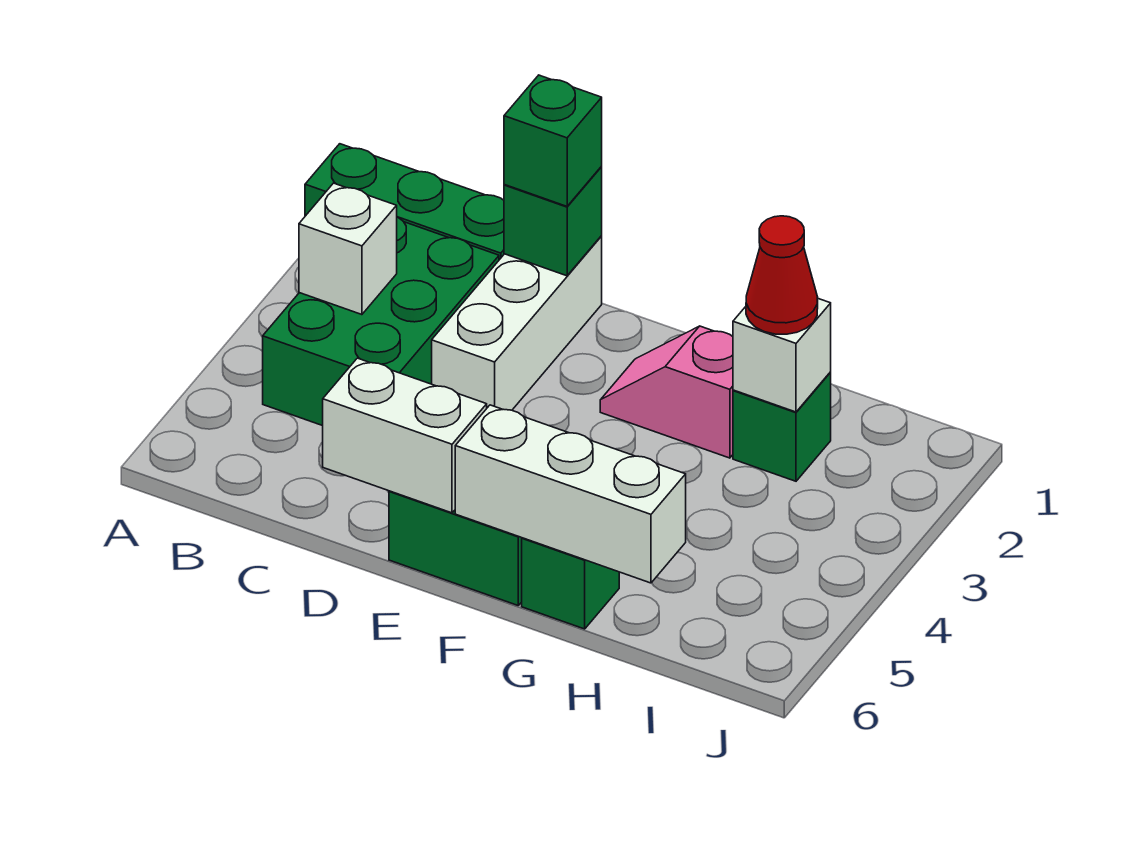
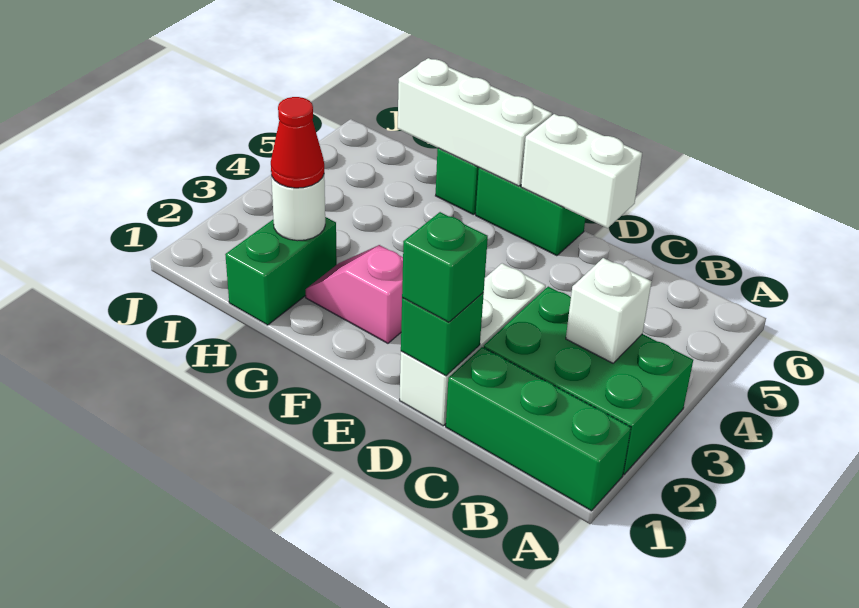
green 2x3 brick [263,217,499,426] -> green 2x3 brick turned to [484,287,693,474]
pink 1x2 slope [600,326,733,458] -> pink 1x2 slope turned to [306,245,403,343]
green 1x1 brick [733,372,831,481] -> green 1x2 brick [225,217,337,325]
white 1x1 brick [733,299,831,412] -> white 1x1 round brick [271,175,325,241]

